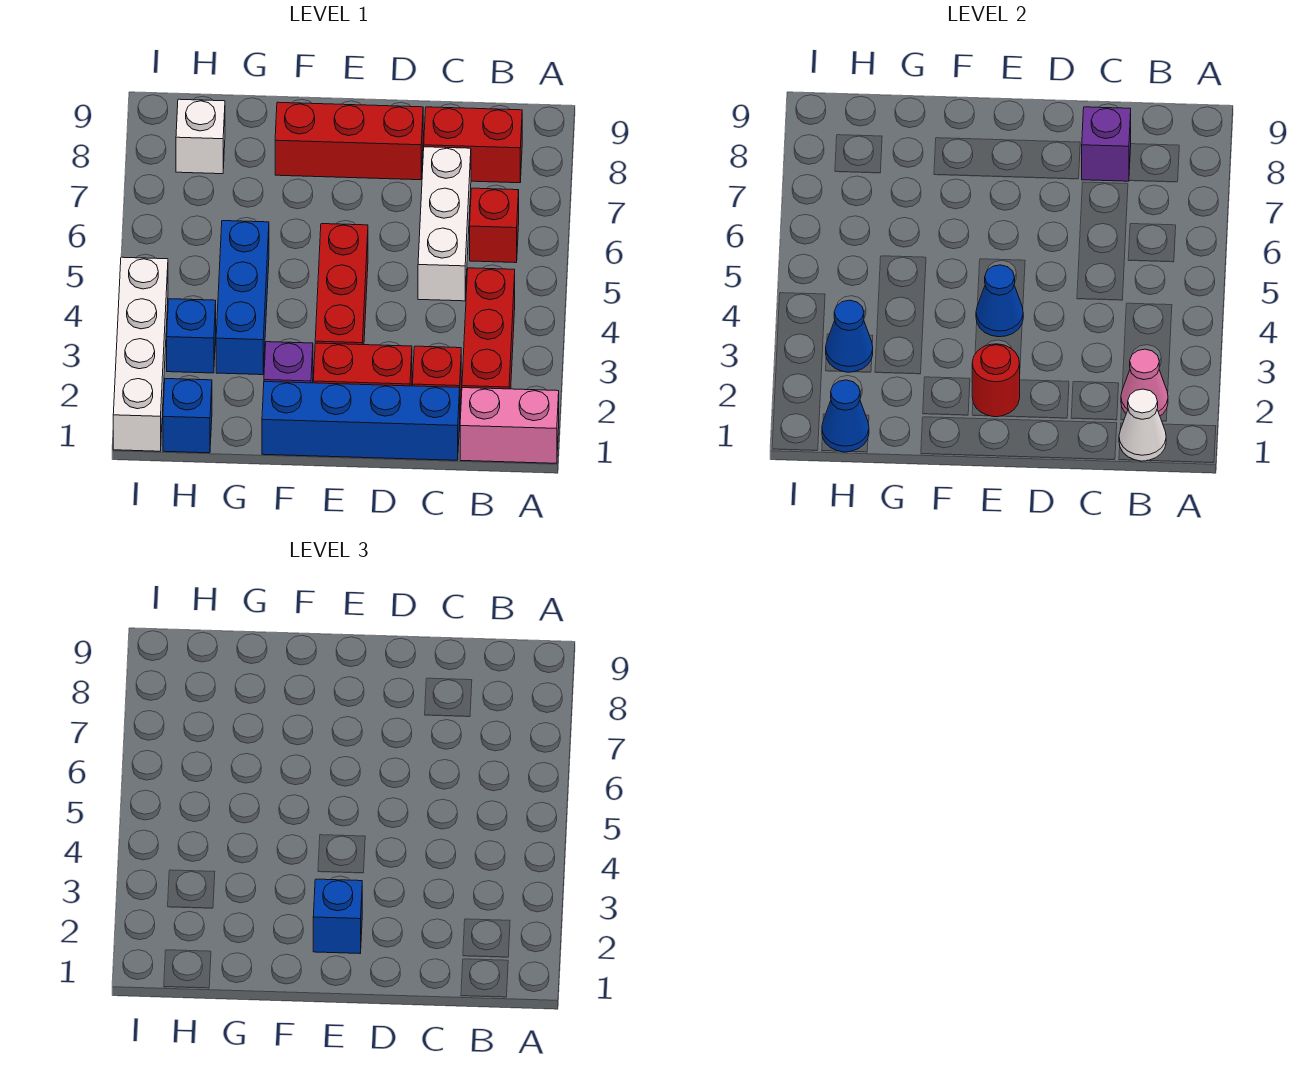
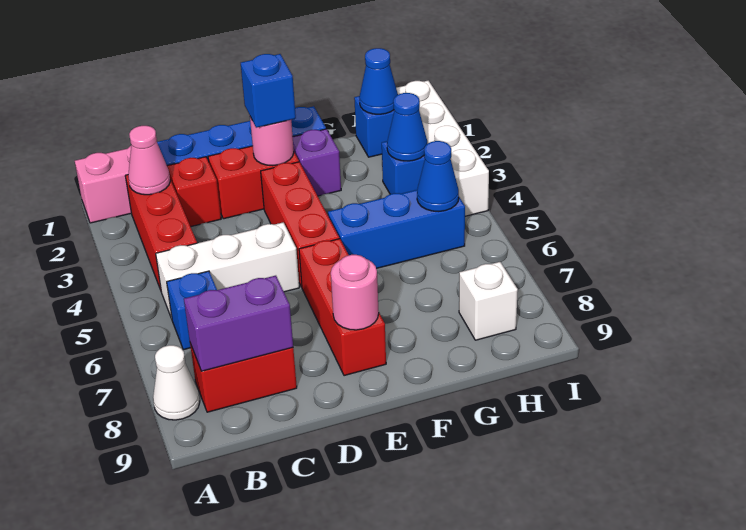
white 1x1 cone [1119,389,1166,461] -> white 1x1 cone moved to [153,345,200,420]
red 1x1 brick [470,188,519,263] -> blue 1x1 brick [167,271,217,350]
white 1x3 brick [418,147,471,301] -> white 1x3 brick turned to [156,222,299,319]
purple 1x1 brick [1082,107,1131,181] -> purple 1x2 brick [184,276,293,371]
red 1x3 brick [275,102,423,180] -> red 1x3 brick turned to [299,239,386,376]
red 1x1 round brick [972,344,1020,417] -> pink 1x1 round brick [250,117,294,166]
blue 1x1 cone [976,265,1023,337] -> blue 1x1 cone moved to [417,141,459,211]
none -> pink 1x1 round brick [331,255,379,330]
blue 1x3 brick [216,221,269,375] -> blue 1x3 brick turned to [328,190,465,269]

